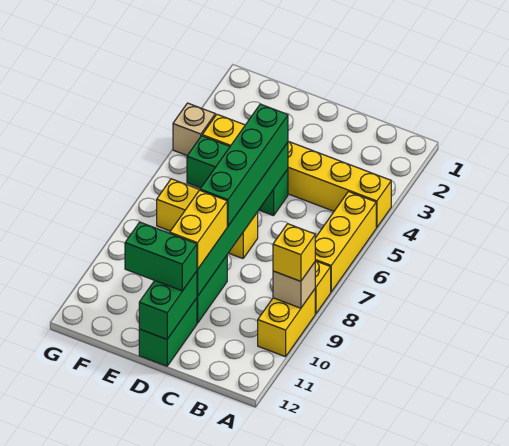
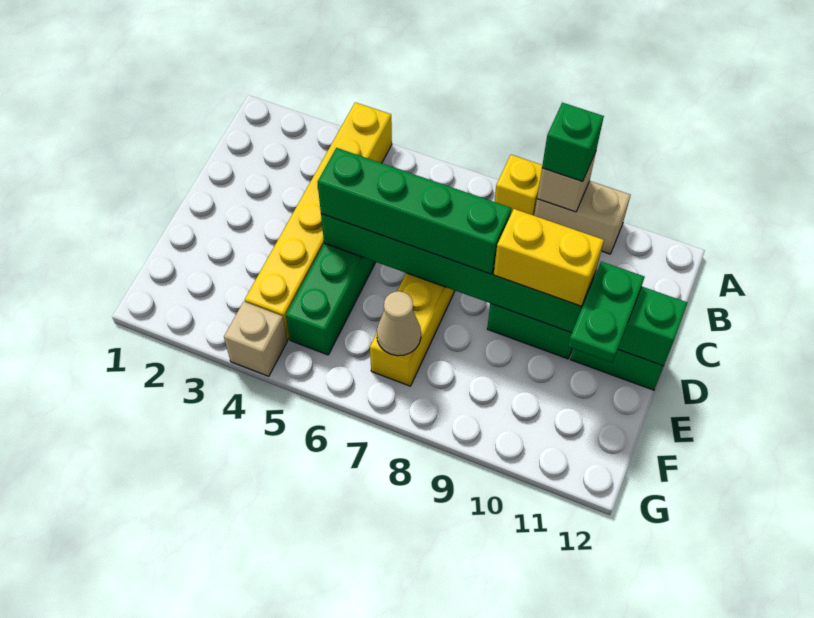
yellow 1x3 brick [315,192,376,292] -> none
yellow 1x2 brick [258,289,315,357] -> tan 1x2 brick [534,181,631,254]
yellow 1x1 brick [273,224,315,281] -> green 1x1 brick [542,103,604,181]
green 1x2 brick [125,222,197,291] -> green 1x2 plate [568,261,644,362]
none -> tan 1x1 cone [377,291,421,356]

